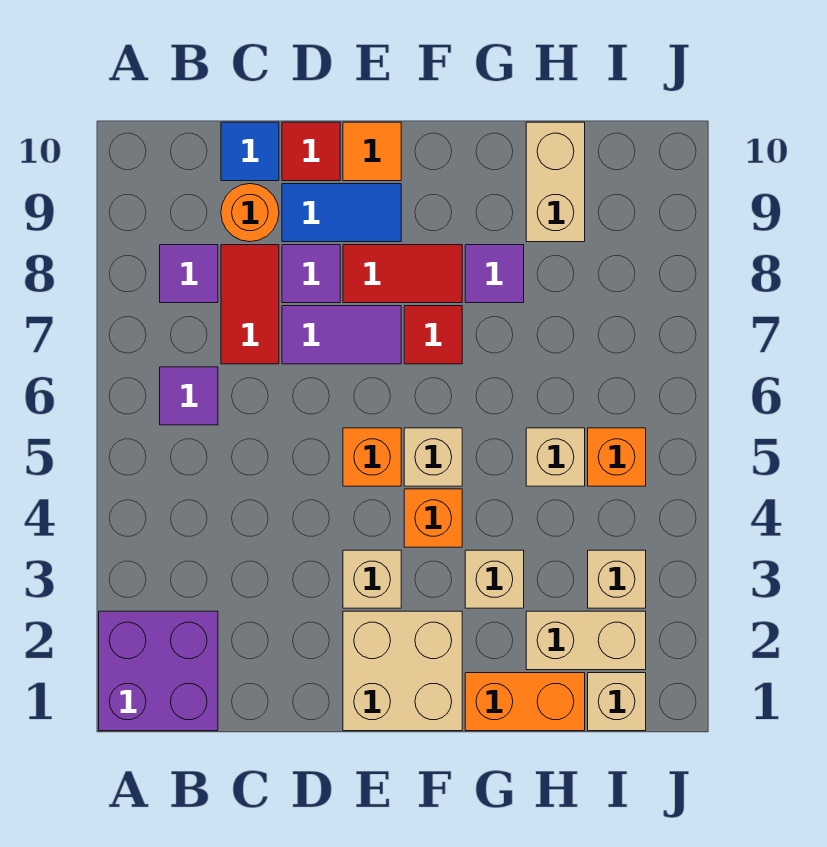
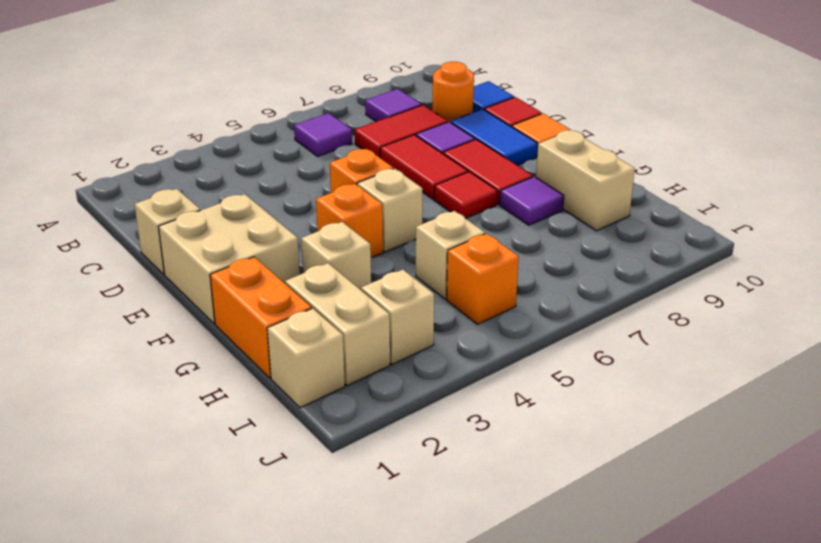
purple 2x2 brick [99,611,218,731] -> none
purple 1x2 tile [282,306,401,364] -> red 1x2 tile [380,135,468,199]
tan 1x1 brick [343,550,401,608] -> tan 1x1 brick moved to [135,189,200,274]
tan 1x2 brick [526,122,585,242] -> tan 1x2 brick turned to [536,130,635,231]

